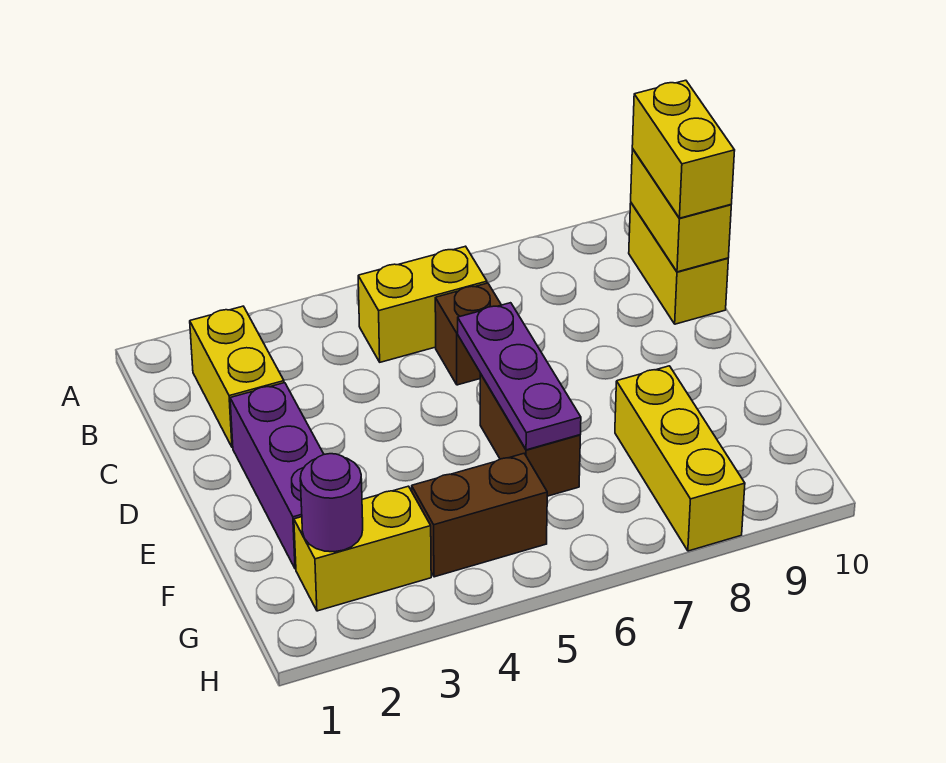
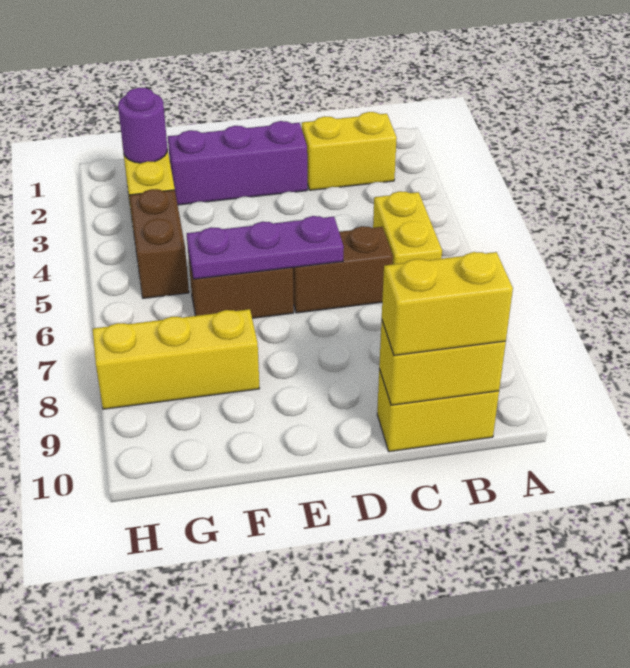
brown 1x1 brick [435,283,501,385] -> brown 1x2 brick [293,226,393,313]

